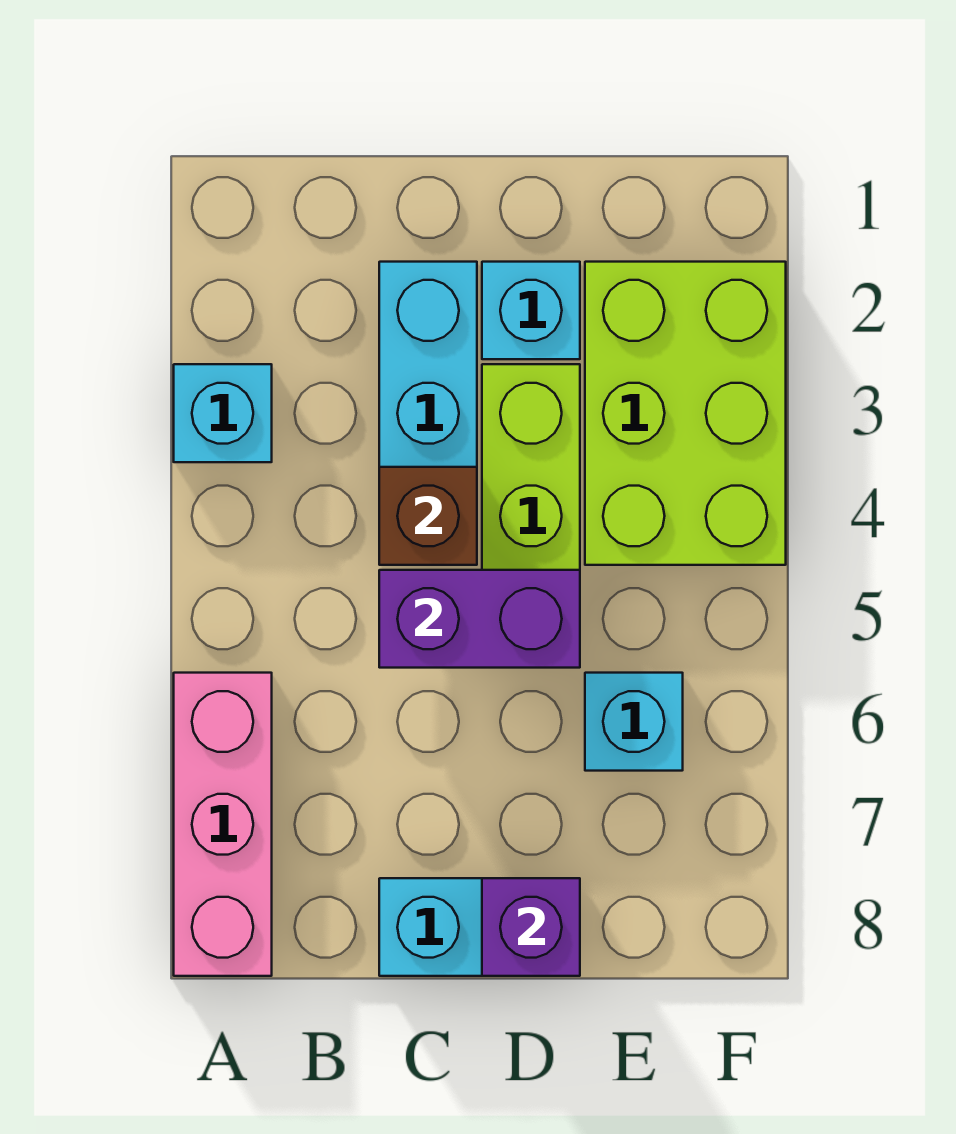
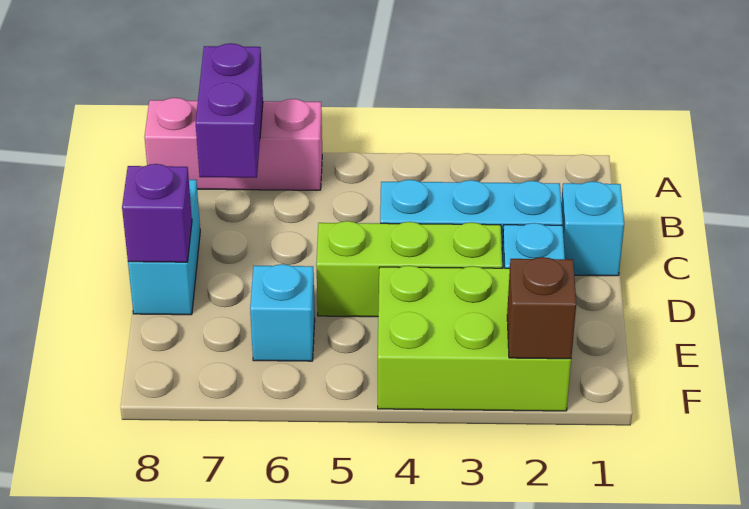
cyan 1x1 brick [174,364,272,462] -> cyan 1x1 brick moved to [561,181,624,276]
brown 1x1 brick [379,467,477,565] -> brown 1x1 brick moved to [507,257,576,359]
purple 1x2 brick [379,570,580,668] -> purple 1x2 brick moved to [196,43,263,178]

